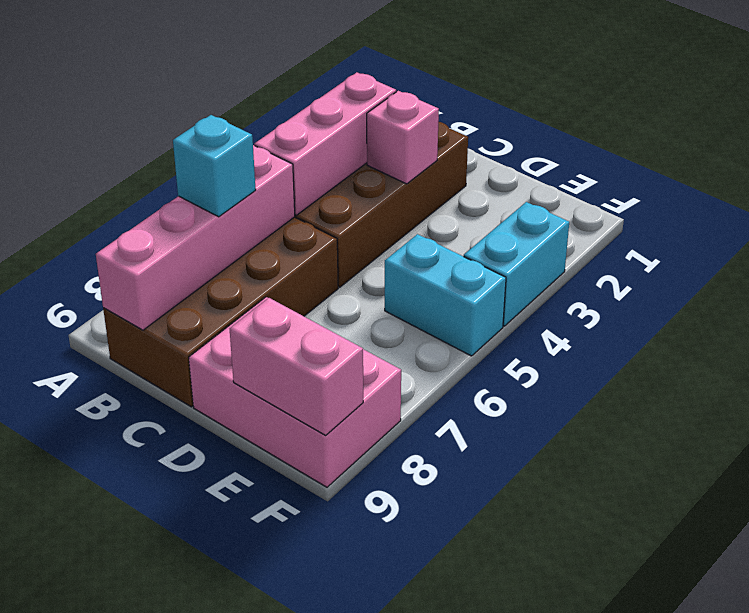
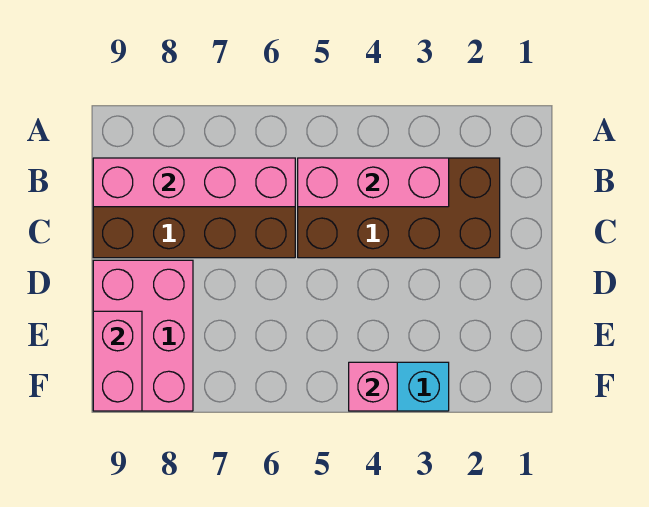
cyan 1x1 brick [173,115,256,217] -> none
pink 1x1 brick [367,91,439,184] -> pink 1x1 brick moved to [349,362,397,411]
cyan 1x2 brick [385,234,506,356] -> none

